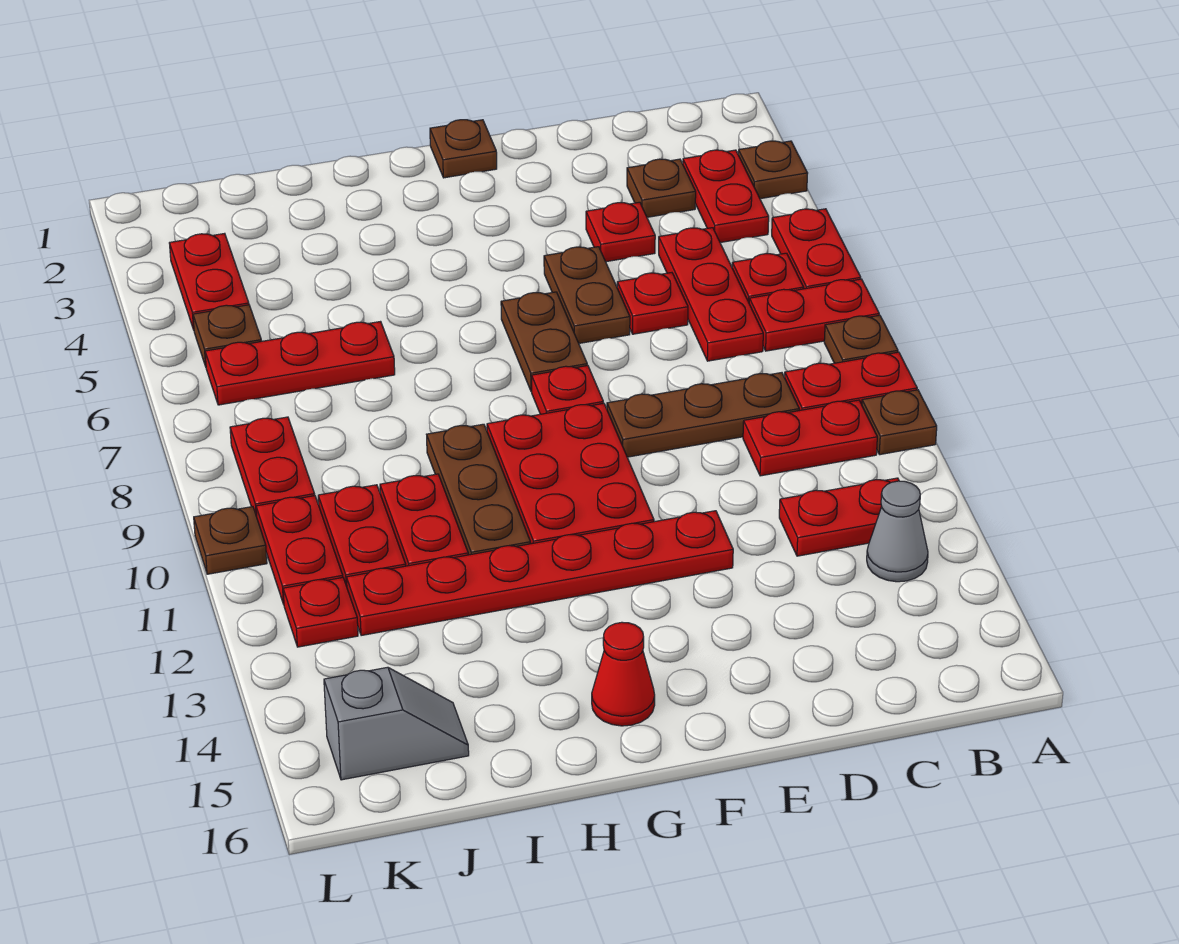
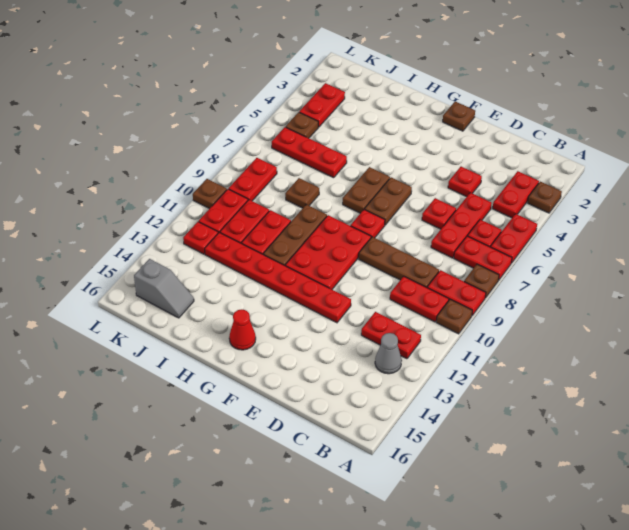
brown 1x1 plate [627,159,696,217] -> brown 1x1 plate moved to [285,178,319,208]
brown 1x2 plate [544,247,630,343] -> brown 1x2 plate moved to [343,167,390,213]

